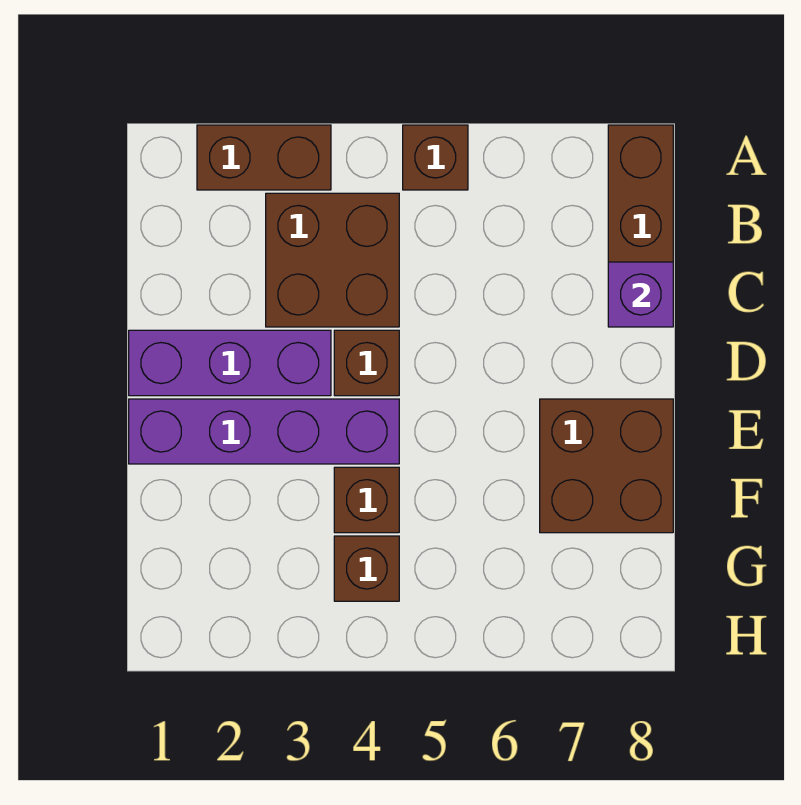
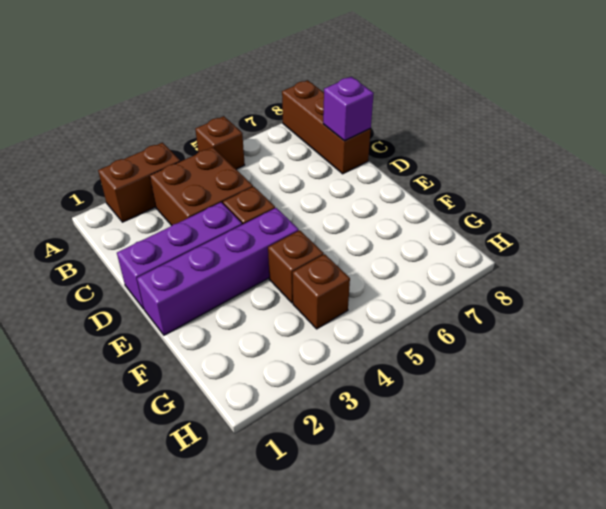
brown 2x2 brick [540,399,673,533] -> none

